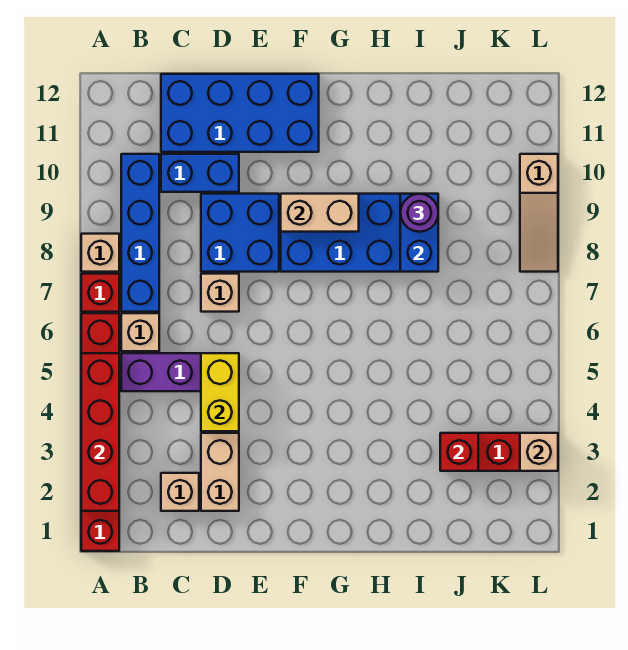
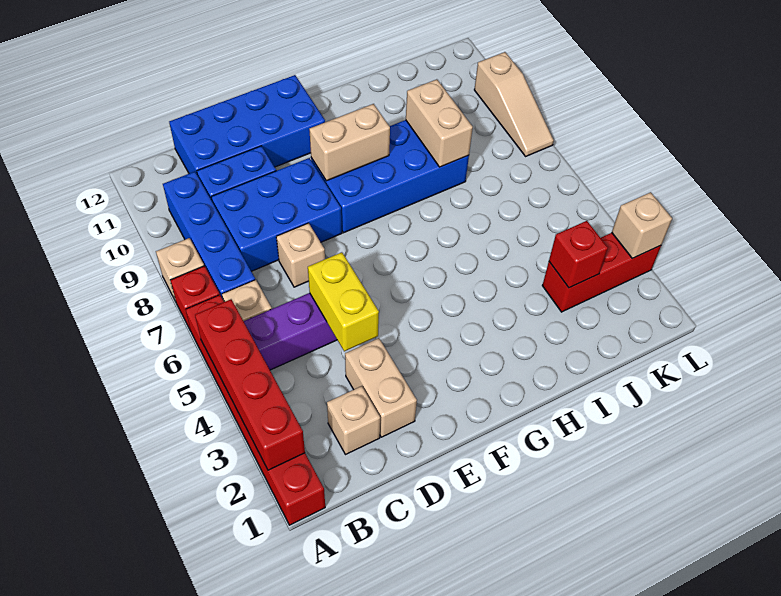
blue 2x2 brick [201,194,279,272] -> blue 2x3 brick [212,158,342,271]
blue 1x2 brick [400,194,438,272] -> tan 1x2 brick [406,79,473,167]
purple 1x1 round brick [400,194,438,232] -> none

